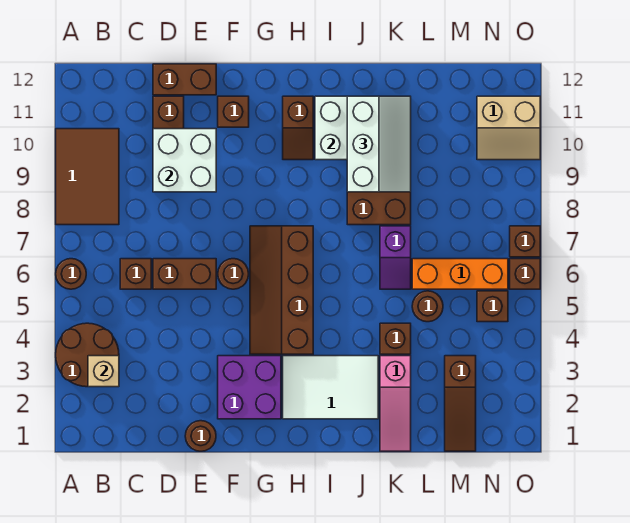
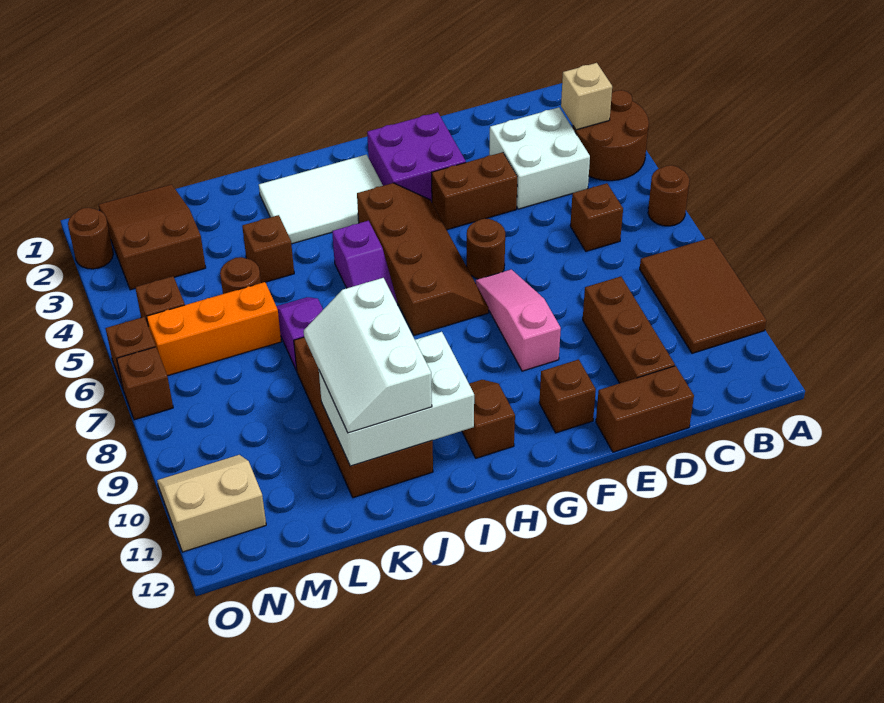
brown 1x2 brick [153,259,216,289] -> brown 1x2 brick moved to [432,152,517,230]
white 2x2 brick [153,129,216,192] -> white 2x2 brick moved to [489,107,590,209]
brown 1x1 round brick [185,421,216,451] -> brown 1x1 round brick moved to [68,208,113,269]
none -> purple 1x2 slope [332,221,397,303]
pink 1x3 slope [380,356,411,451] -> pink 1x3 slope moved to [476,269,561,371]
brown 1x3 slope [445,356,476,451] -> brown 2x3 slope [99,184,206,290]

